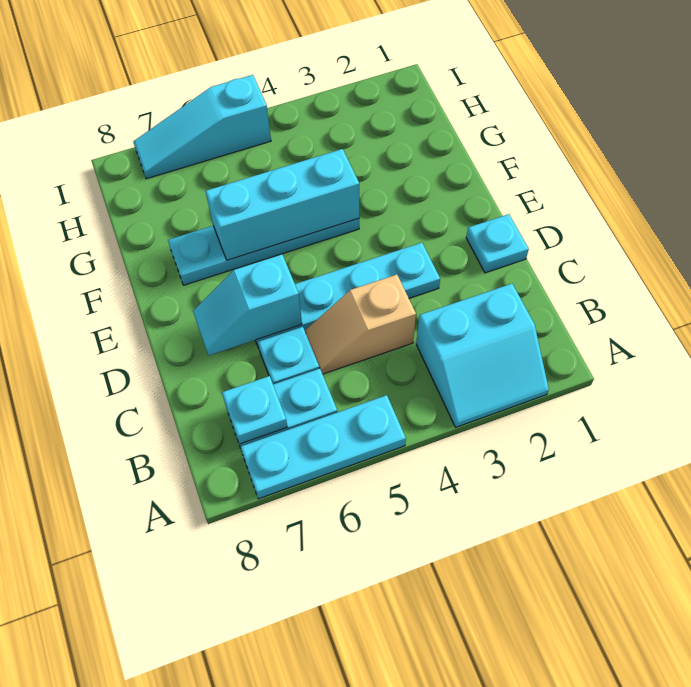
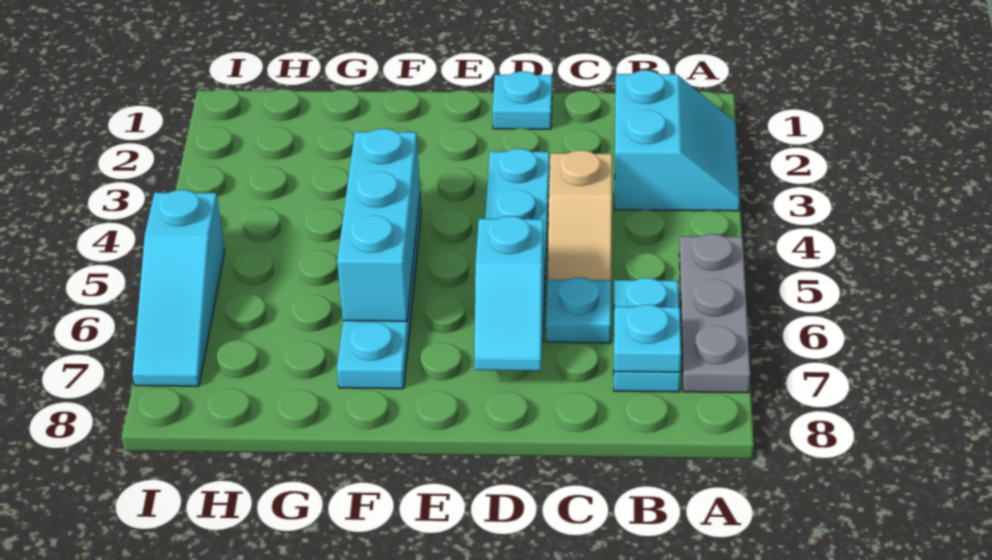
cyan 1x3 plate [240,395,406,499] -> grey 1x3 plate [679,234,750,393]

